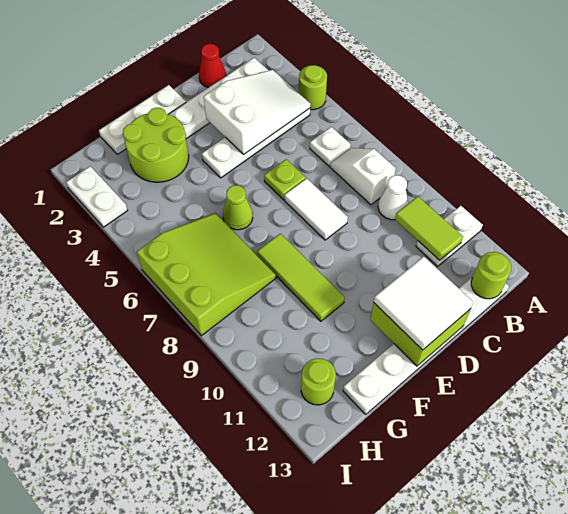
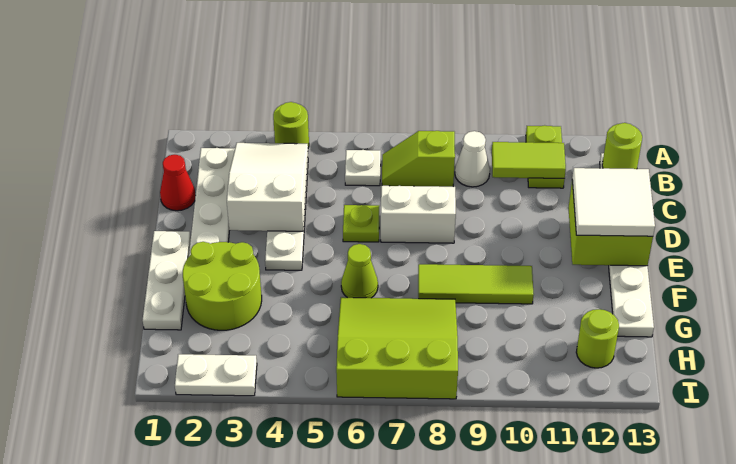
white 1x2 plate [416,206,483,266] -> lime 1x2 plate [526,125,565,188]
white 1x2 slope [330,148,396,205] -> lime 1x2 slope [382,131,455,187]
white 1x2 tile [285,178,348,240] -> white 1x2 brick [381,186,456,243]

